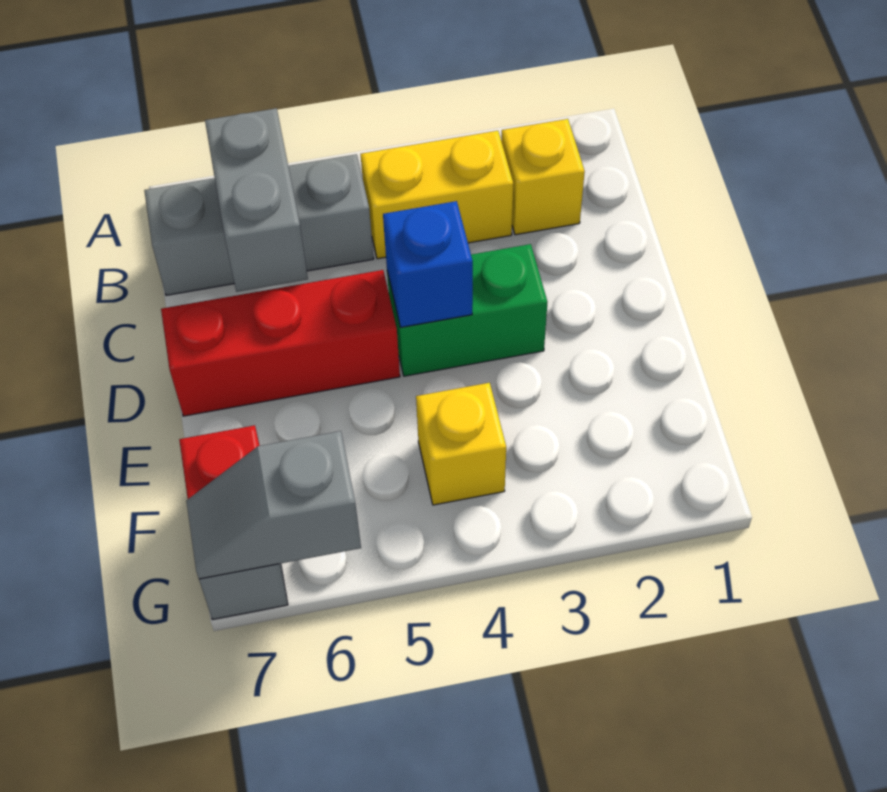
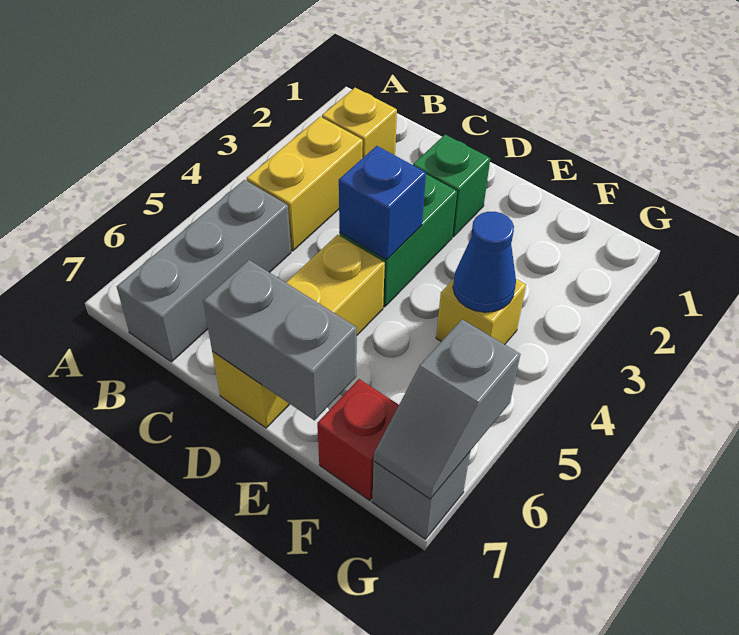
grey 1x2 brick [205,108,308,292] -> grey 1x2 brick moved to [203,260,357,420]
none -> green 1x1 brick [413,135,490,237]
red 1x3 brick [161,270,400,416] -> yellow 1x3 brick [212,235,385,428]
none -> blue 1x1 cone [453,212,516,312]

